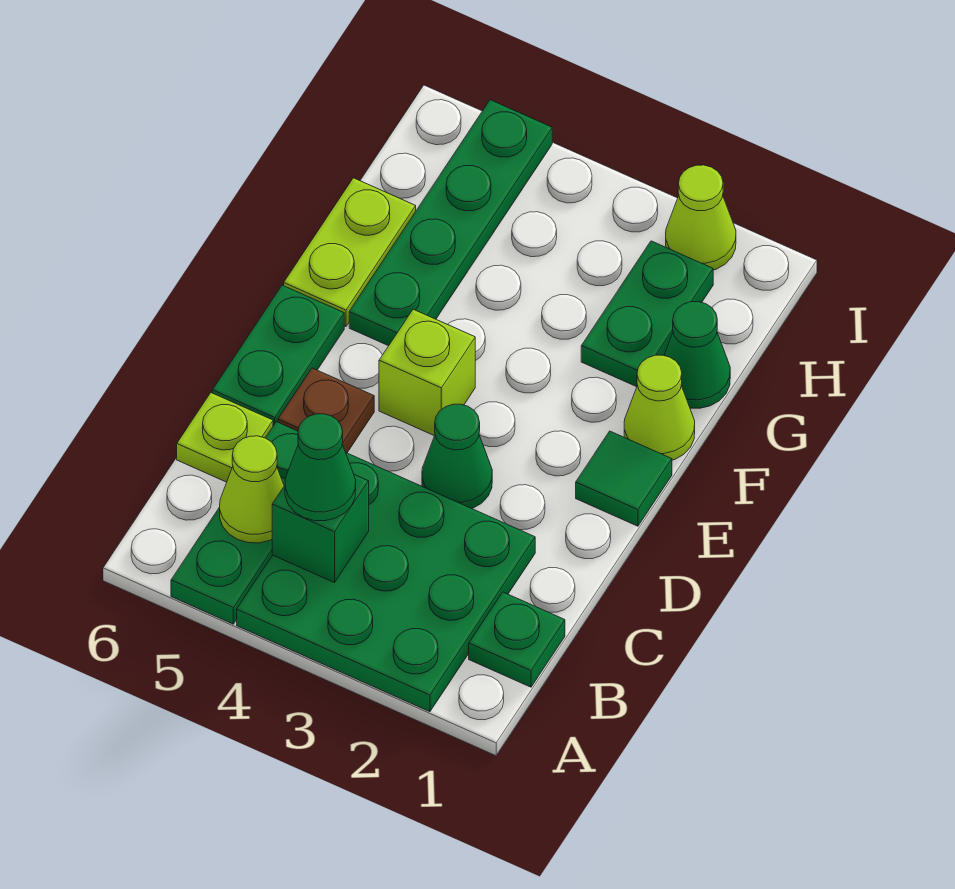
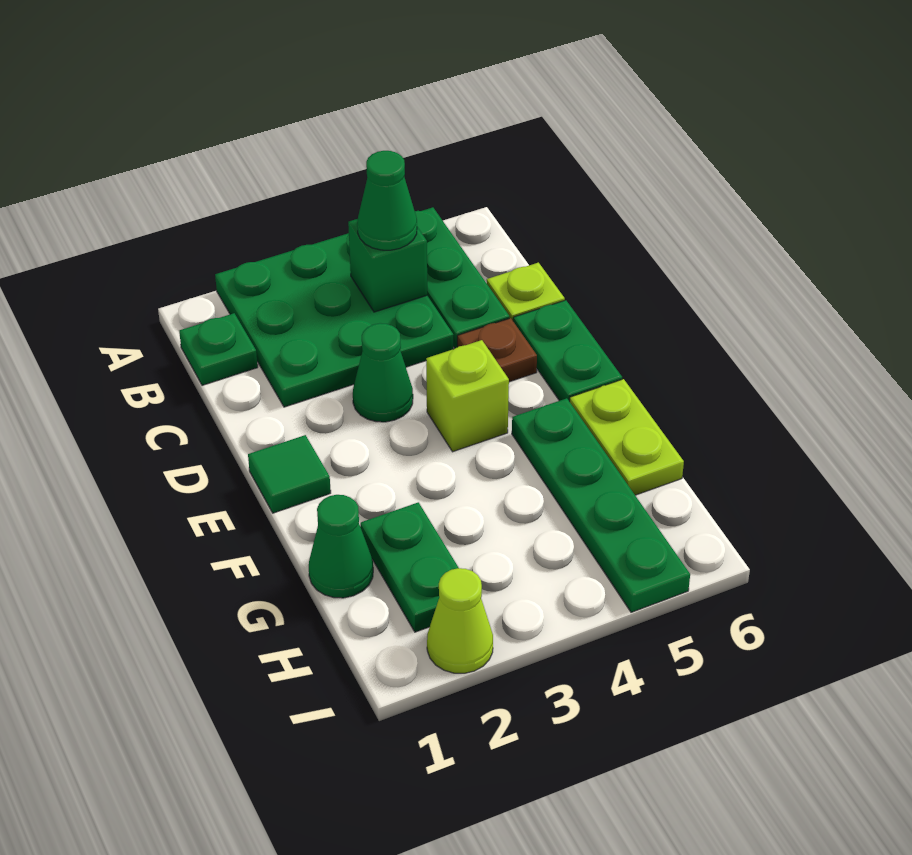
lime 1x1 cone [220,436,284,543] -> none
lime 1x1 cone [624,355,695,460] -> none

